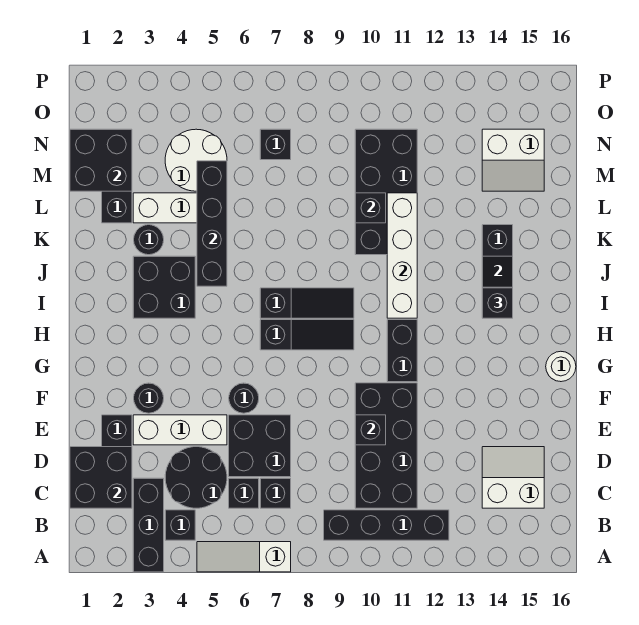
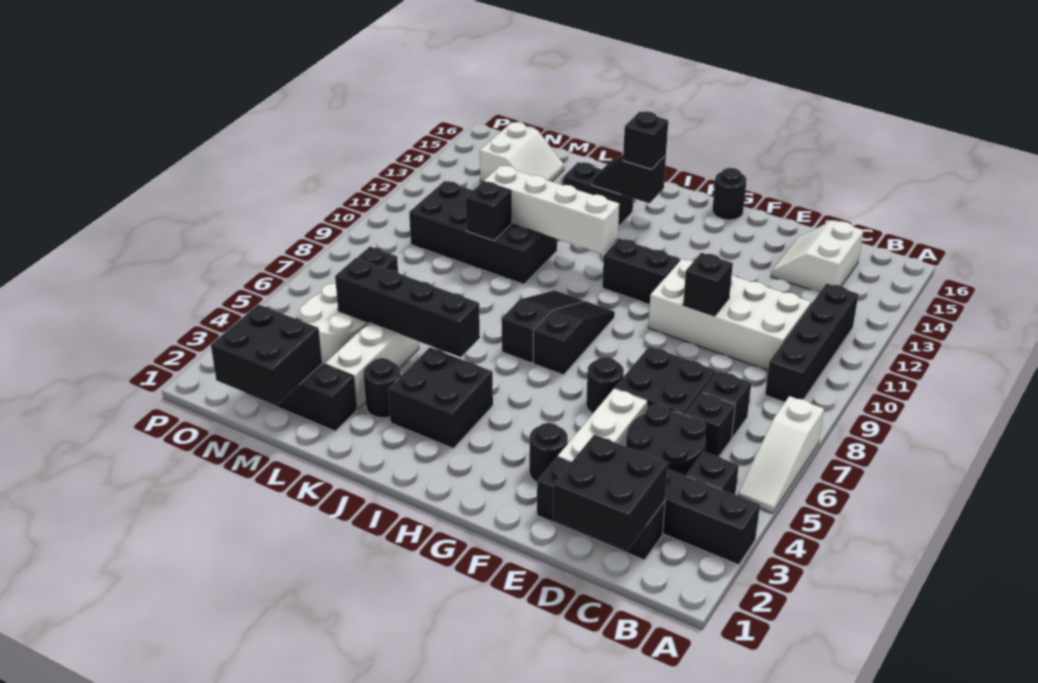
black 2x4 brick [355,383,417,508] -> white 2x4 brick [648,259,811,370]
white 1x1 round brick [546,351,576,382] -> black 1x1 round brick [712,168,746,220]

